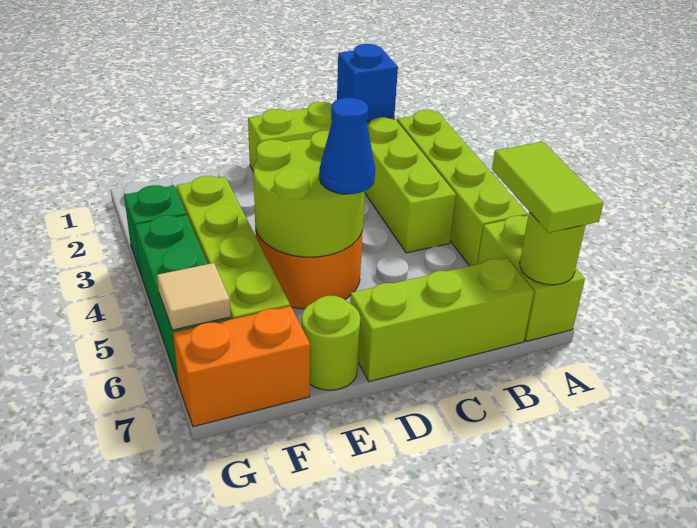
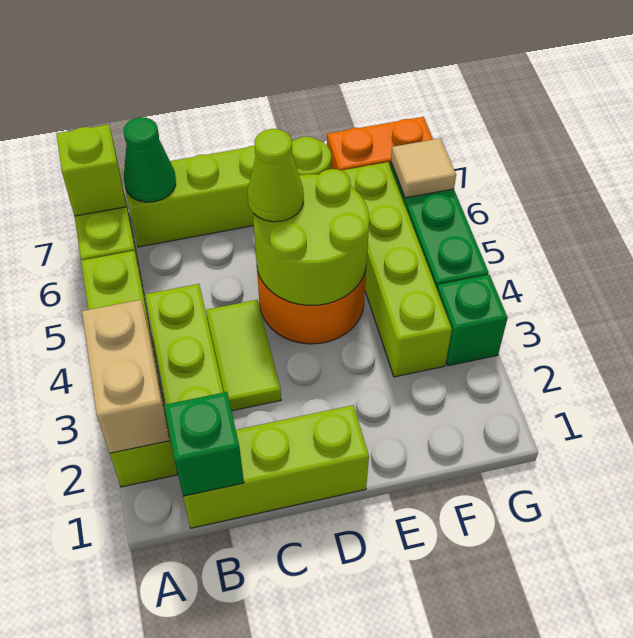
none -> tan 1x2 brick [82,300,169,453]
lime 1x2 tile [492,142,603,233] -> lime 1x2 tile moved to [206,300,281,411]
lime 1x1 round brick [520,212,586,285] -> lime 1x1 brick [56,124,126,216]
blue 1x1 brick [337,44,398,122] -> green 1x1 brick [164,392,244,496]
none -> green 1x1 cone [124,117,176,202]
blue 1x1 cone [319,98,375,194] -> lime 1x1 cone [248,129,304,222]

